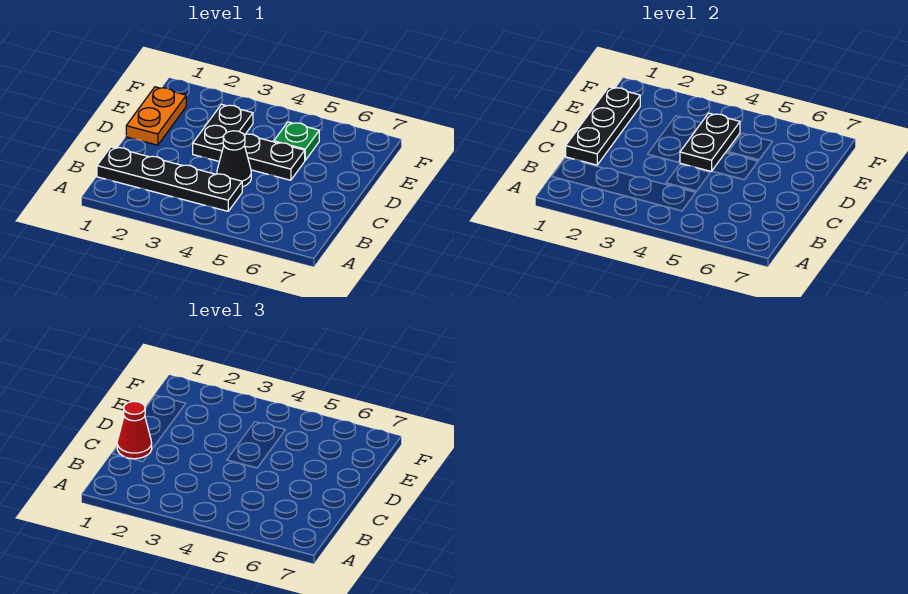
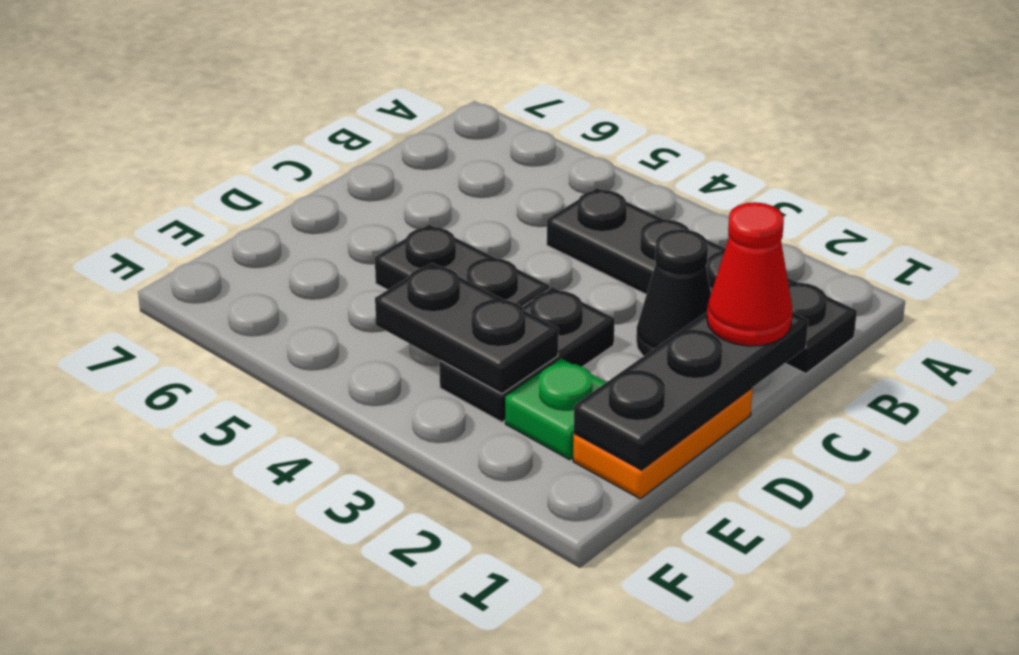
black 1x1 cone [217,131,251,187] -> black 1x1 cone moved to [636,229,711,356]
black 1x2 plate [680,113,740,172] -> black 1x2 plate turned to [375,263,558,394]
green 1x1 plate [274,122,319,160] -> green 1x1 plate moved to [505,359,606,460]

